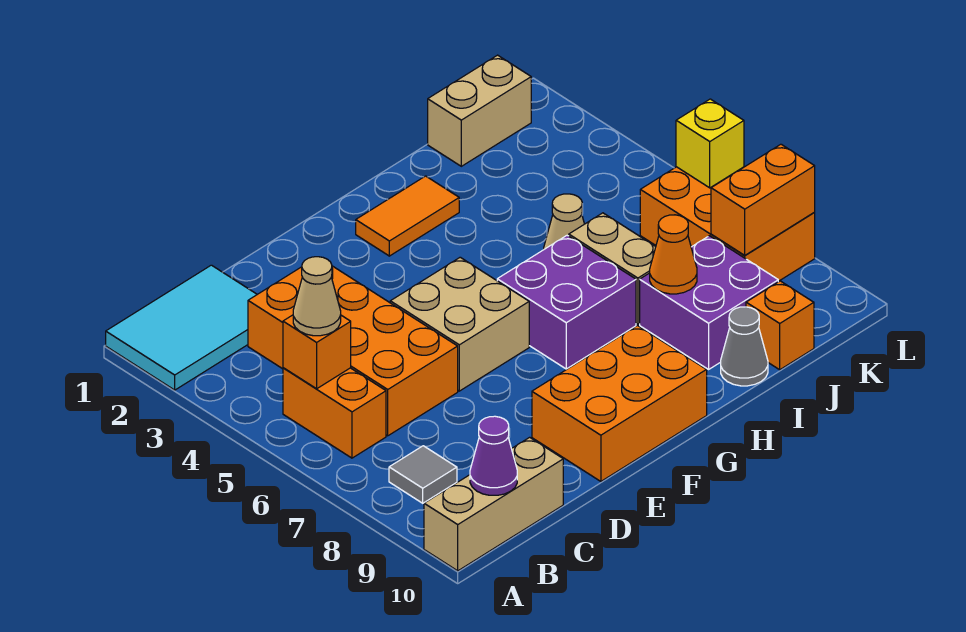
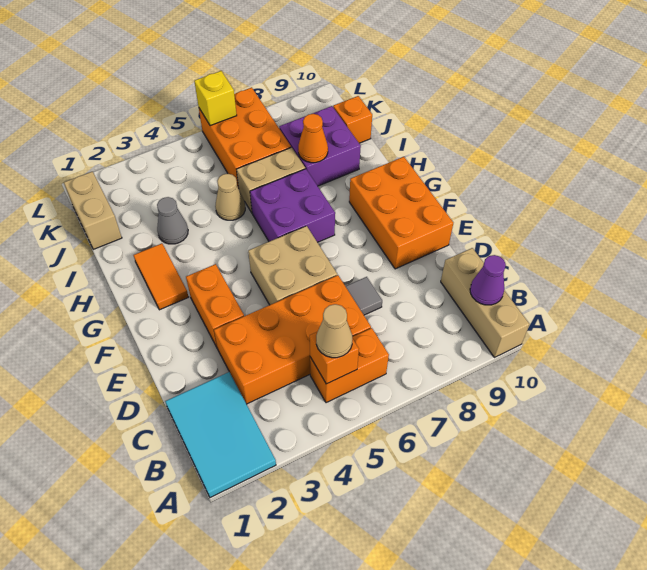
grey 1x1 tile [389,446,457,503] -> grey 1x1 tile moved to [346,277,382,315]
grey 1x1 cone [721,307,768,386] -> grey 1x1 cone moved to [157,197,188,244]
orange 2x3 brick [640,167,815,281] -> orange 2x3 brick turned to [199,87,291,188]
orange 1x2 brick [711,144,815,255] -> orange 1x2 brick moved to [186,264,244,347]

